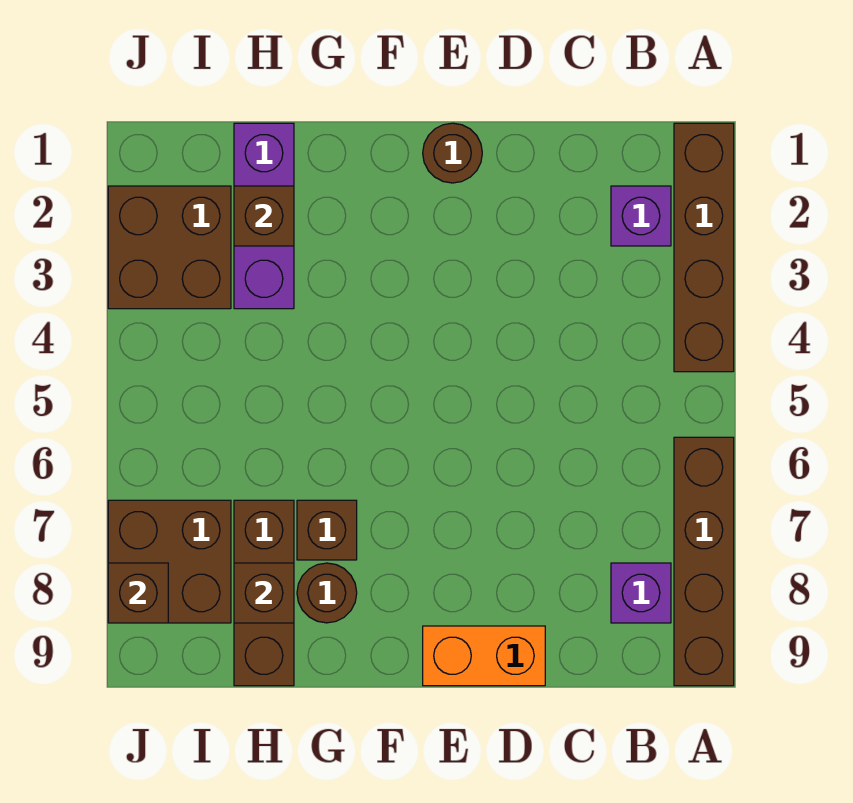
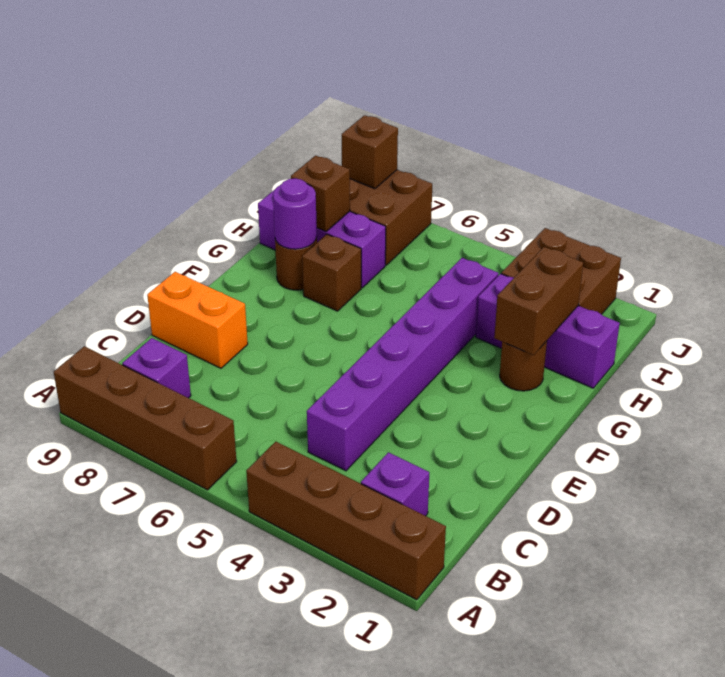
none -> purple 1x6 brick [307,258,499,471]
orange 1x2 brick [423,626,545,686] -> orange 1x2 brick turned to [147,272,248,368]
brown 1x1 round brick [423,123,482,183] -> brown 1x1 round brick moved to [500,341,547,391]
none -> purple 1x1 round brick [273,178,317,249]
brown 1x1 brick [234,186,294,246] -> brown 1x2 brick [494,247,583,355]
brown 1x3 brick [234,500,294,686] -> purple 1x3 brick [258,191,386,288]

